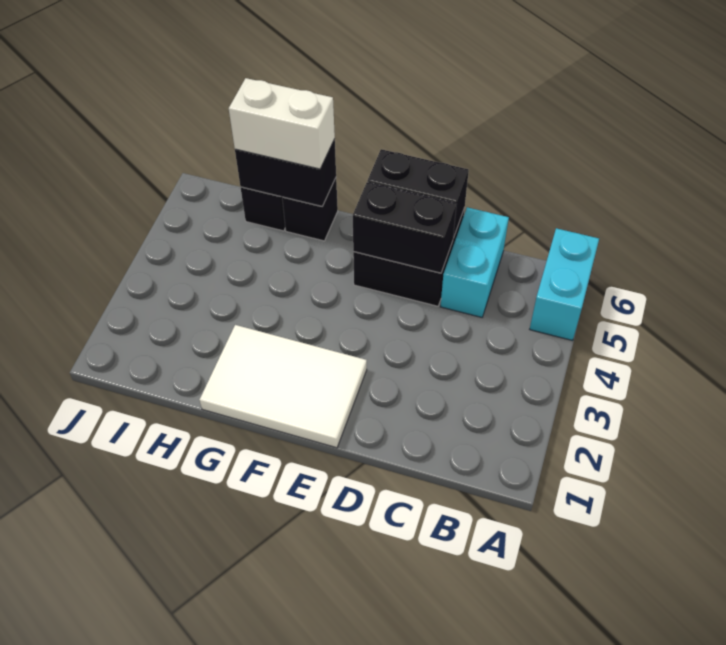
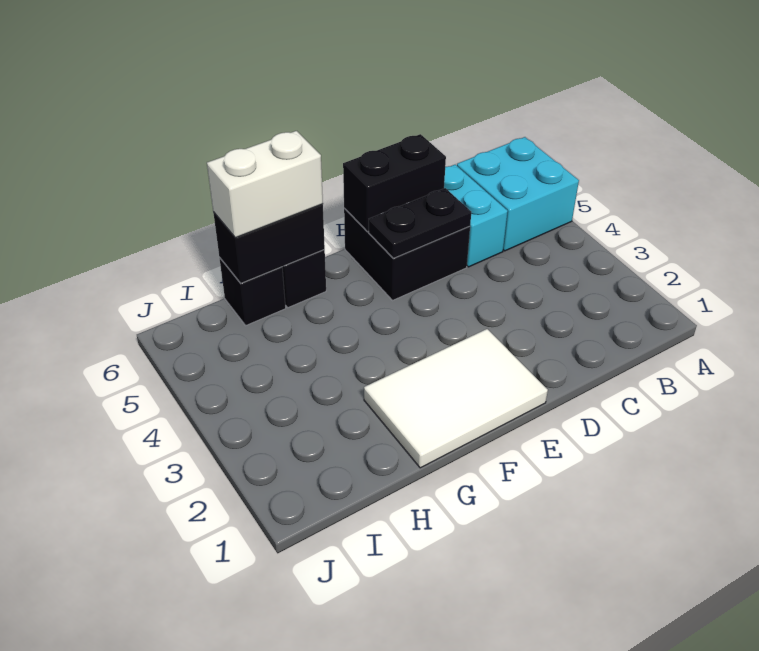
cyan 1x2 brick [530,228,599,341] -> cyan 2x2 brick [457,137,579,251]
black 1x2 brick [353,182,456,273] -> black 1x2 plate [369,188,471,259]

